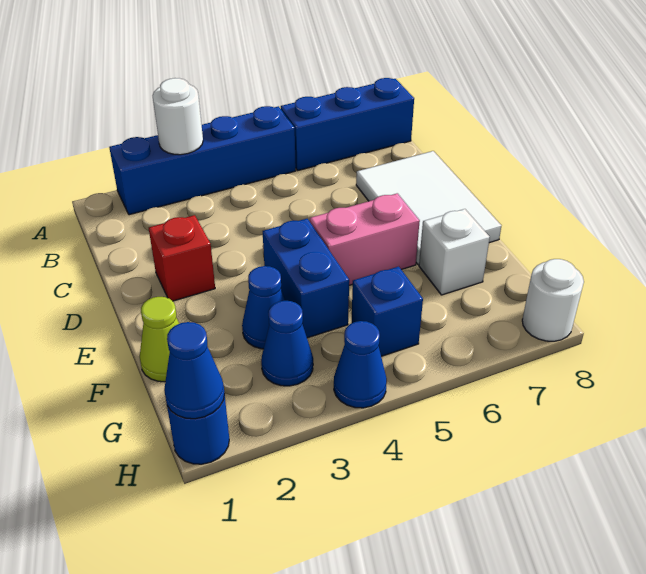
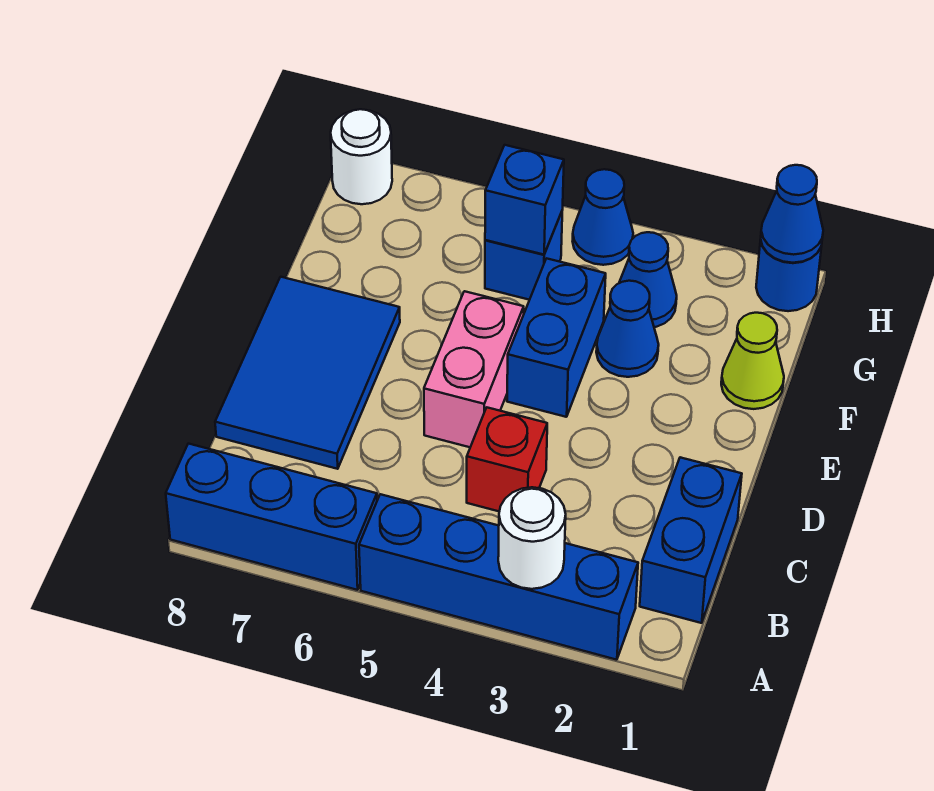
none -> blue 1x2 brick [640,457,742,623]
white 2x3 tile [356,151,501,264] -> blue 2x3 tile [215,277,400,469]
red 1x1 brick [149,215,215,301] -> red 1x1 brick moved to [467,408,547,512]
pink 1x2 brick [310,193,420,285] -> pink 1x2 brick turned to [424,291,524,447]
white 1x1 brick [419,209,490,295] -> none
none -> blue 1x1 brick [485,145,564,255]

